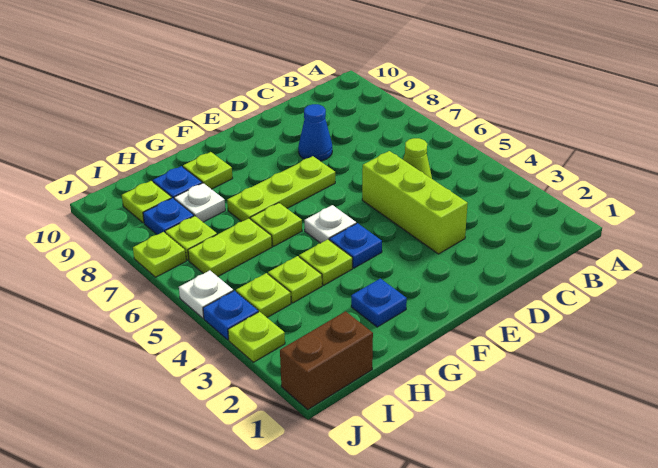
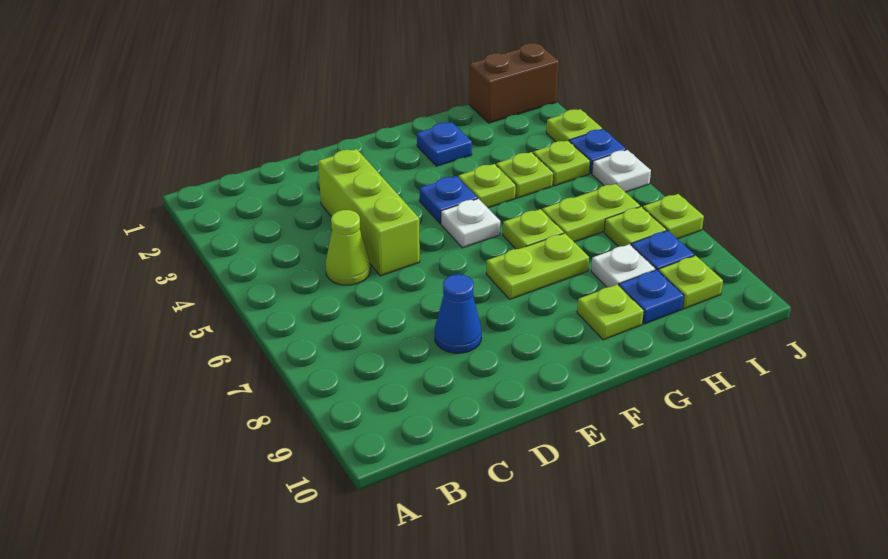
lime 1x3 plate [227,156,335,222] -> lime 1x2 plate [486,233,589,299]

